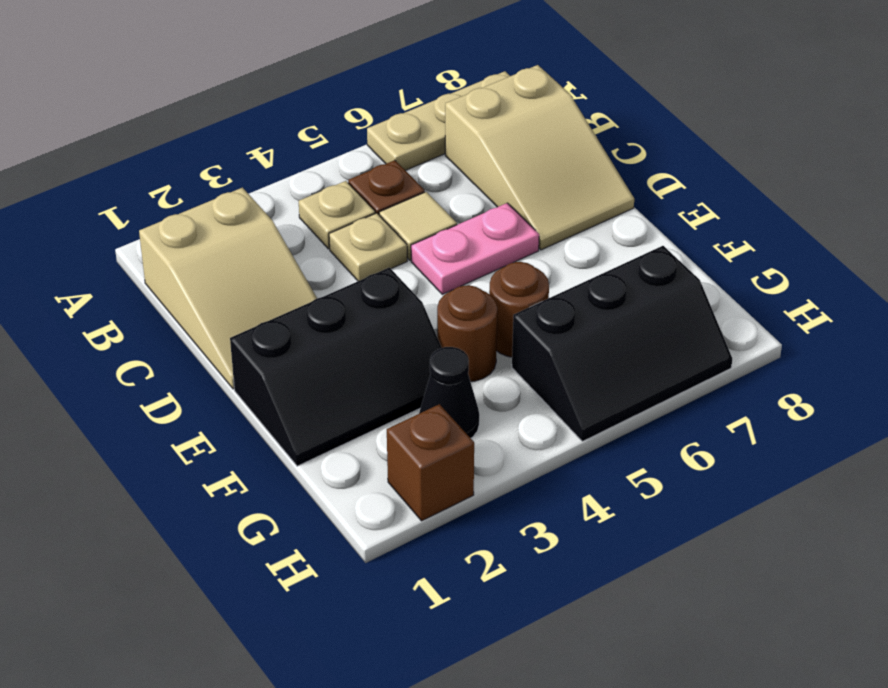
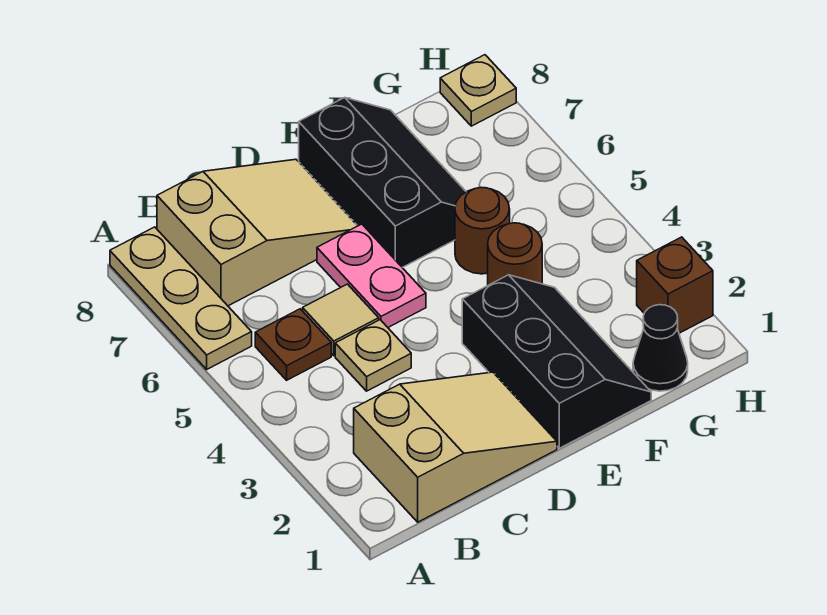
tan 1x1 plate [299,181,375,249] -> tan 1x1 plate moved to [440,55,516,126]
black 1x1 cone [419,347,480,438] -> black 1x1 cone moved to [633,305,688,391]
black 2x3 slope [512,246,732,441] -> black 2x3 slope moved to [299,98,466,267]

